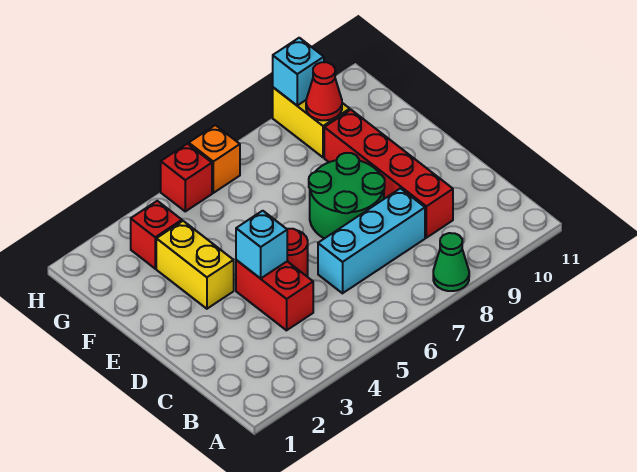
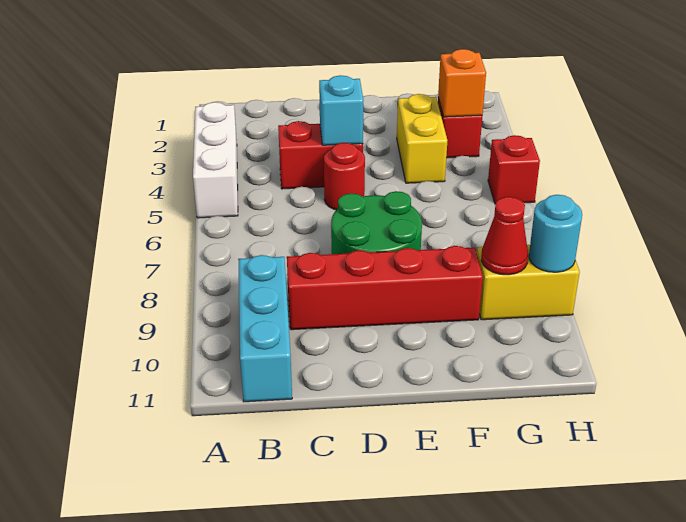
none -> white 1x3 brick [193,102,238,218]
green 1x1 cone [433,233,469,291] -> none
cyan 1x3 brick [318,188,425,293] -> cyan 1x3 brick moved to [238,255,292,402]
yellow 1x2 brick [156,221,234,309] -> yellow 1x2 brick turned to [397,94,447,183]
orange 1x1 brick [189,125,240,193] -> orange 1x1 brick moved to [438,49,486,117]
cyan 1x1 brick [273,38,324,105] -> cyan 1x1 round brick [529,195,582,272]

